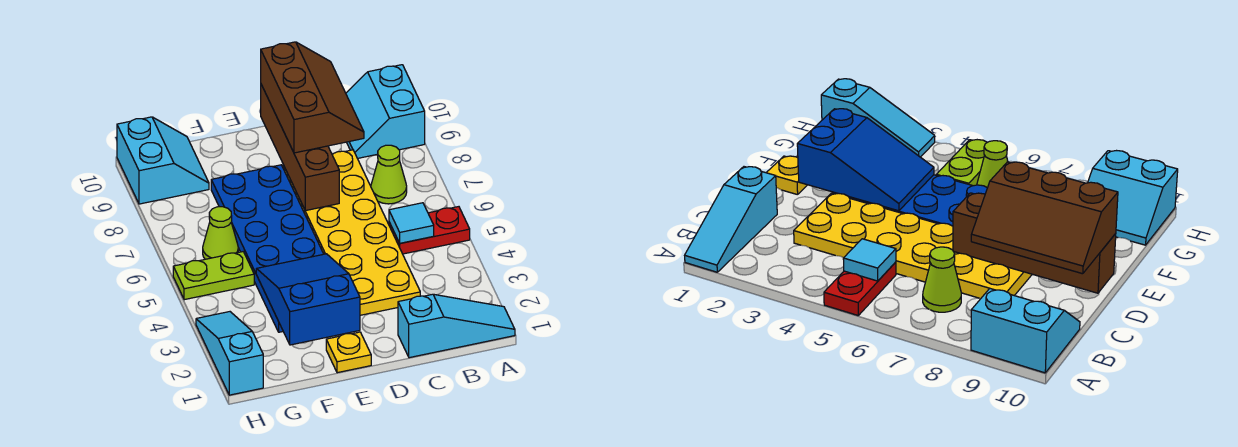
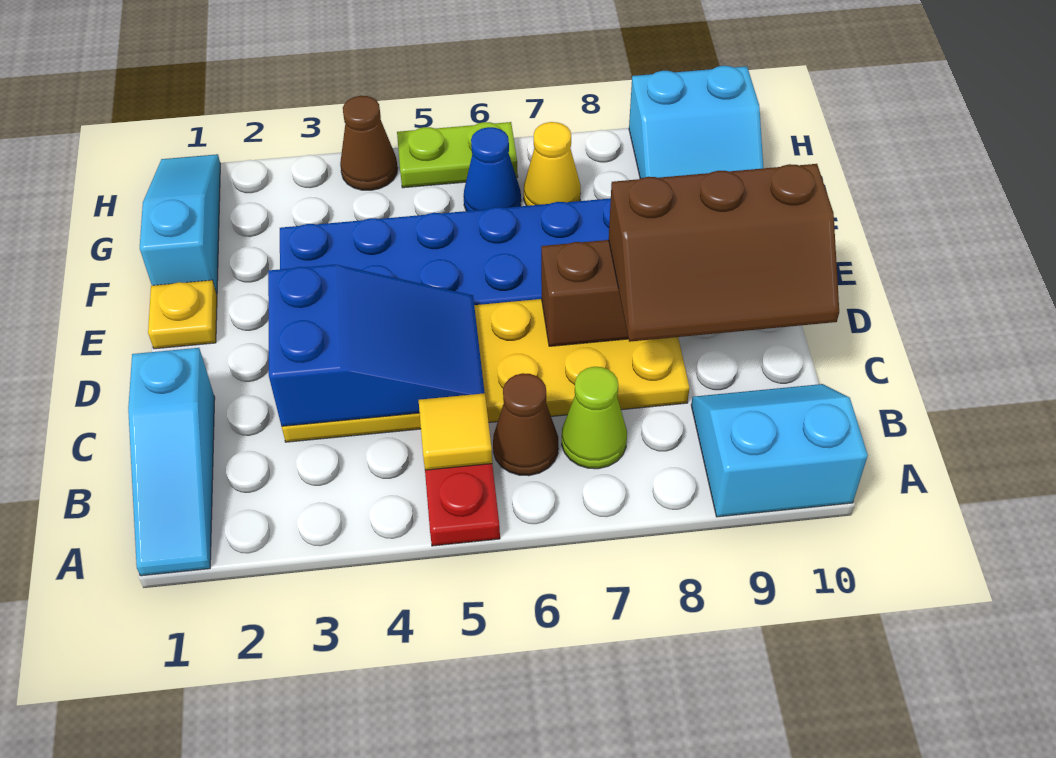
cyan 1x1 tile [389,203,434,243] -> yellow 1x1 tile [419,393,492,470]
none -> brown 1x1 cone [493,373,558,476]
blue 2x3 slope [256,254,360,345] -> blue 2x3 slope moved to [268,264,485,426]
lime 1x2 plate [173,252,254,300] -> lime 1x2 plate turned to [397,122,518,188]
lime 1x1 cone [203,207,238,259] -> blue 1x1 cone [463,127,521,211]
none -> yellow 1x1 cone [524,122,581,206]
cyan 1x3 slope [196,312,263,395] -> cyan 1x3 slope turned to [140,154,220,294]
none -> brown 1x1 cone [340,96,398,190]

